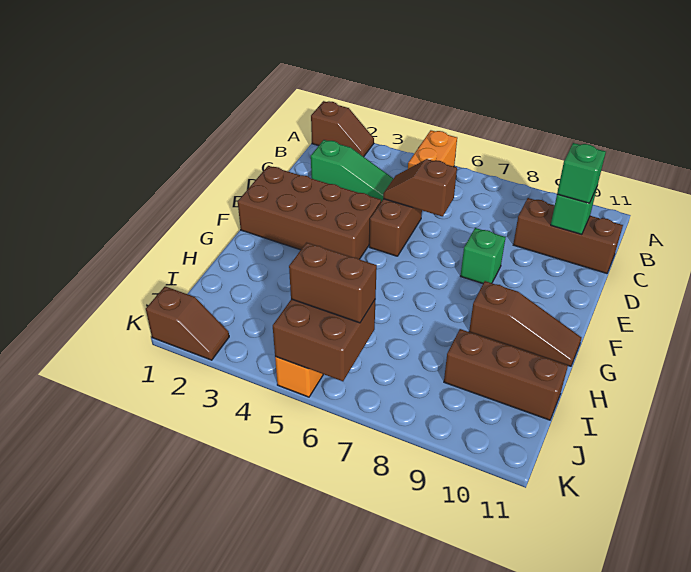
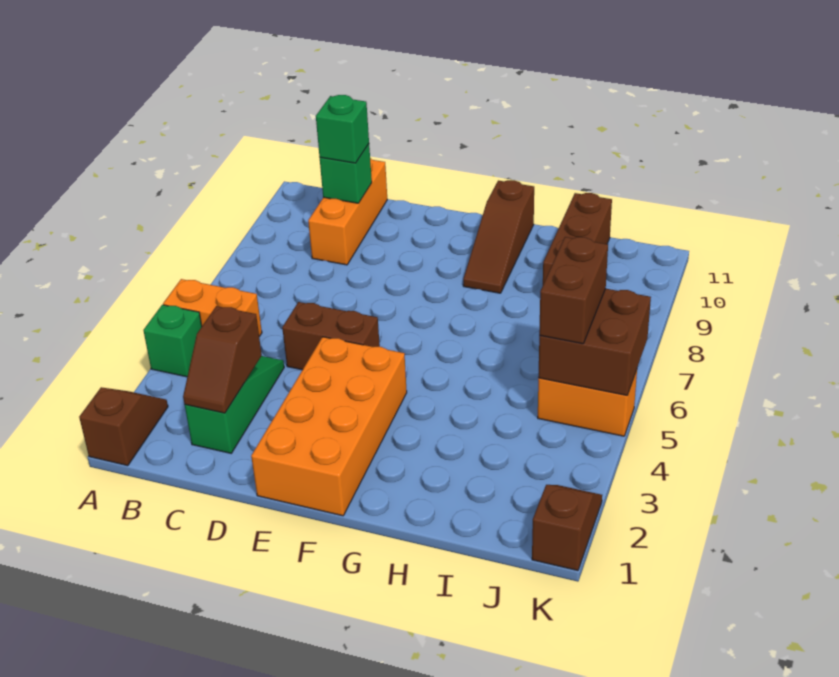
brown 1x3 brick [513,198,623,273] -> orange 1x3 brick [308,158,387,265]
brown 1x2 slope [383,159,457,216] -> brown 1x2 slope moved to [183,306,262,413]
brown 2x4 brick [238,166,381,259] -> orange 2x4 brick [251,337,407,516]
green 1x1 brick [461,228,506,284] -> green 1x1 brick moved to [143,305,202,377]
brown 1x3 slope [469,281,582,366] -> brown 1x3 slope turned to [463,180,534,293]

